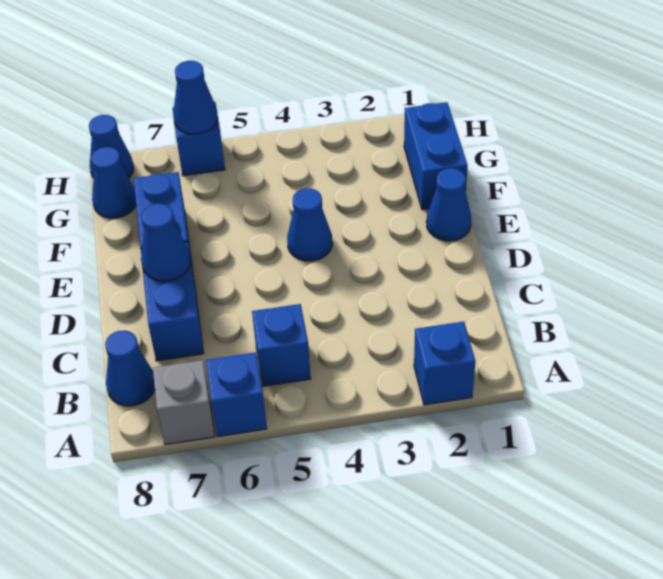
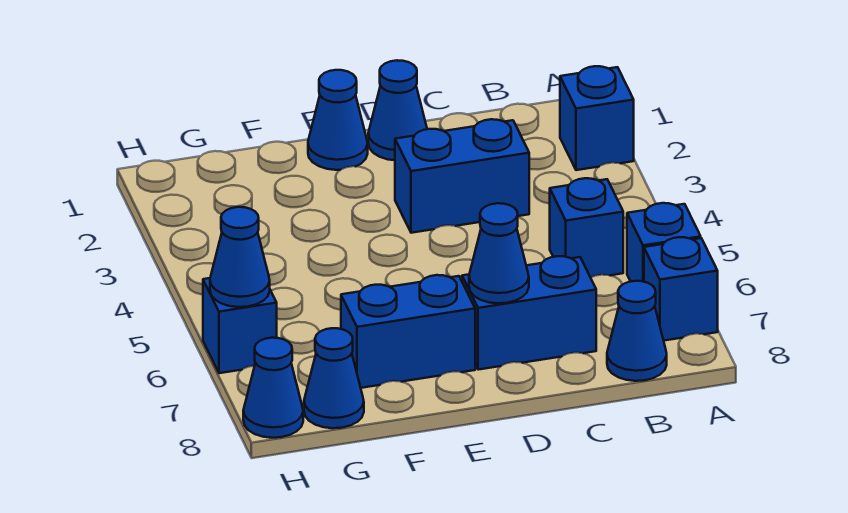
grey 1x1 brick [153,360,215,445] -> blue 1x1 brick [644,237,718,341]
blue 1x1 cone [287,188,332,261] -> blue 1x1 cone moved to [368,60,427,160]
blue 1x2 brick [404,102,468,210] -> blue 1x2 brick moved to [395,119,529,233]

